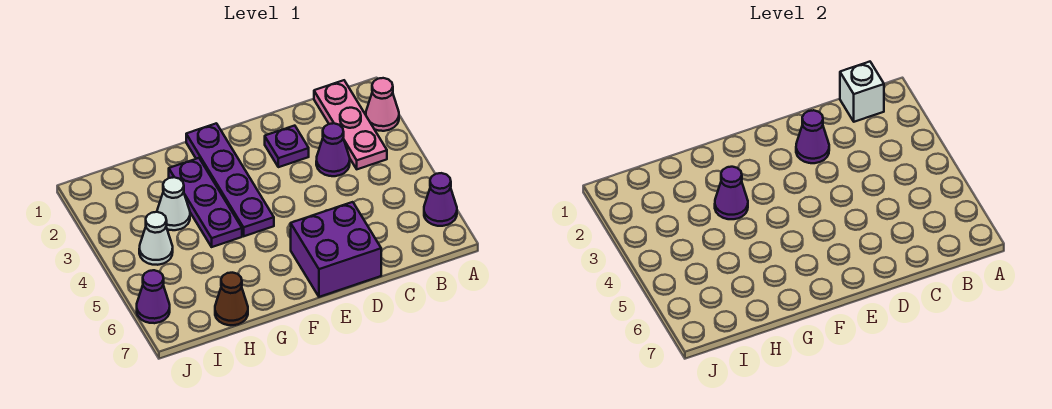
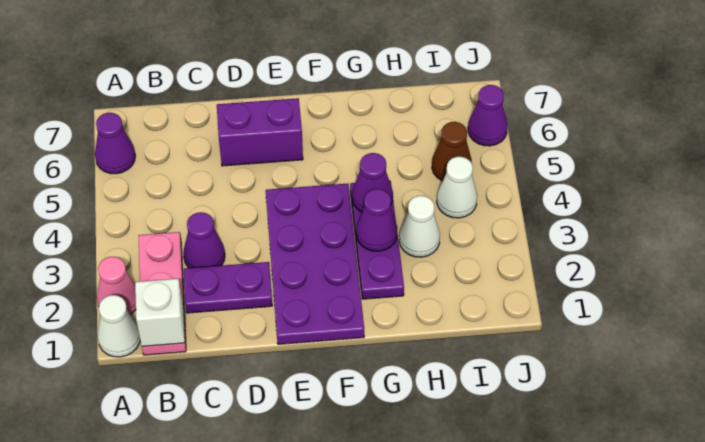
none -> white 1x1 cone [97,295,140,357]
purple 1x1 plate [265,126,309,167] -> purple 1x2 plate [184,262,272,313]
purple 1x1 cone [796,110,829,163] -> purple 1x1 cone moved to [352,153,393,212]
purple 2x2 brick [291,202,381,297] -> purple 1x2 brick [217,98,303,166]
purple 1x4 plate [186,123,274,236] -> purple 2x4 plate [266,183,364,344]
brown 1x1 cone [215,273,248,325] -> brown 1x1 cone moved to [432,122,472,181]

